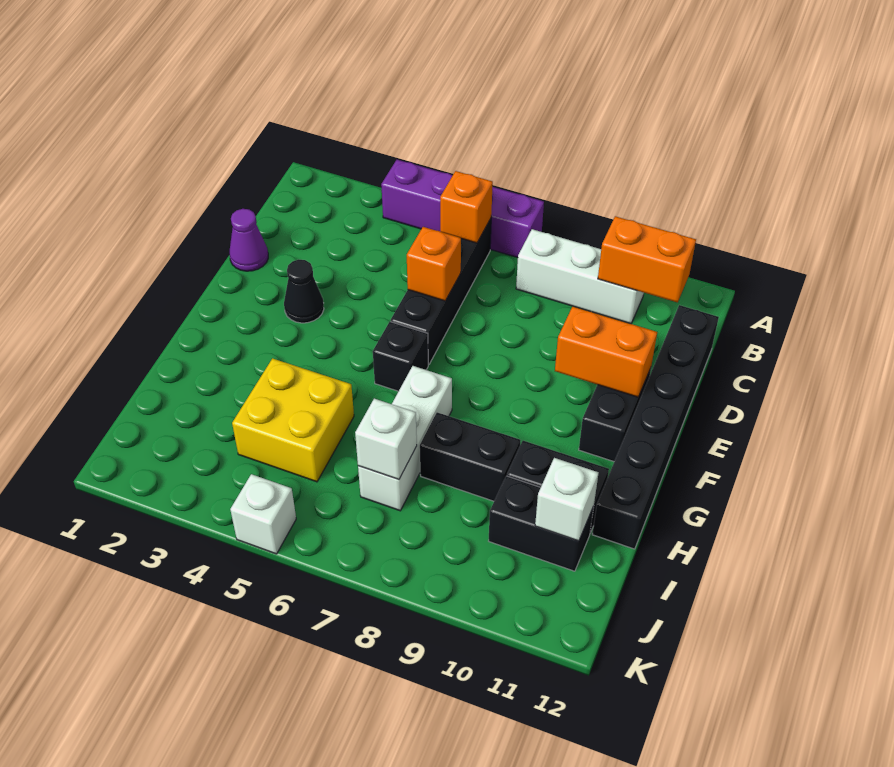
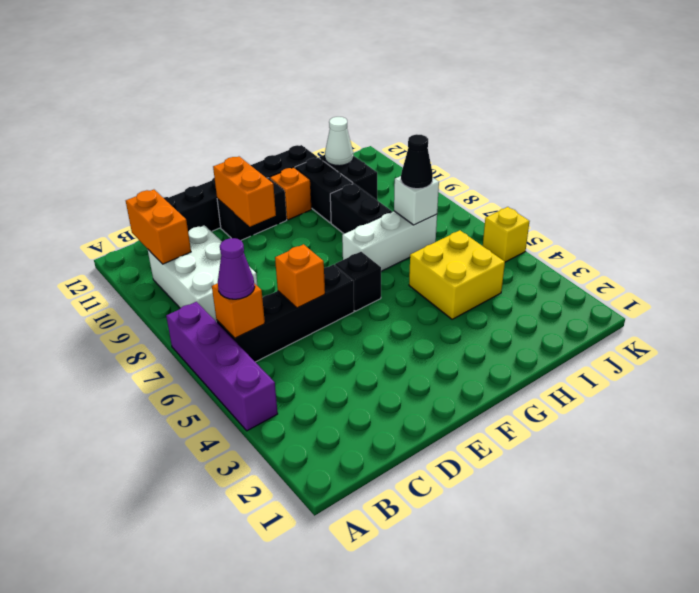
white 1x3 brick [516,229,644,324] -> white 2x3 brick [148,225,257,322]
purple 1x1 cone [229,209,268,271] -> purple 1x1 cone moved to [218,238,255,299]
black 1x1 cone [284,260,324,323] -> black 1x1 cone moved to [401,134,433,189]
none -> orange 1x1 brick [270,167,312,220]
white 1x1 brick [535,458,599,541] -> white 1x1 cone [325,117,353,166]
white 1x1 brick [230,474,296,554] -> yellow 1x1 brick [483,207,530,262]

